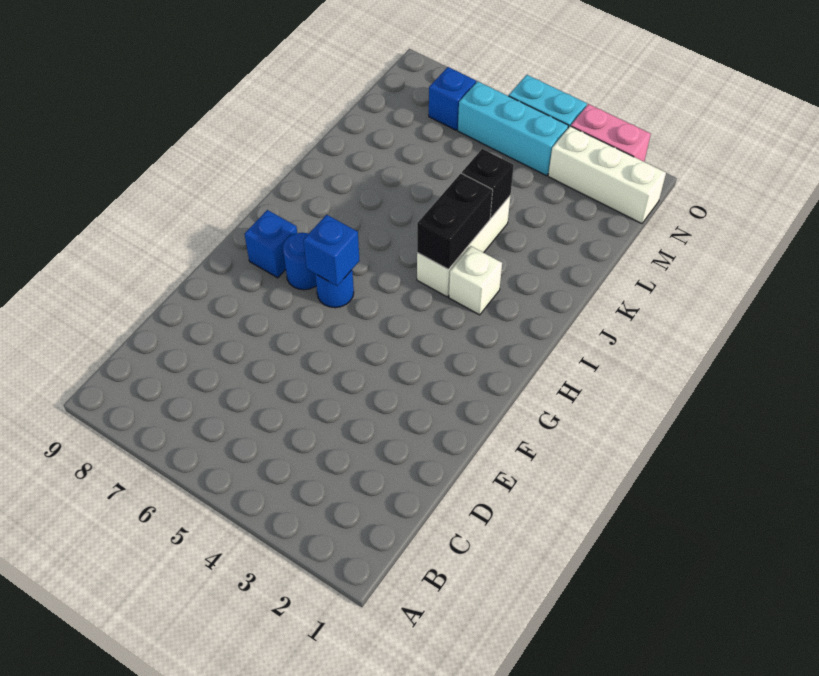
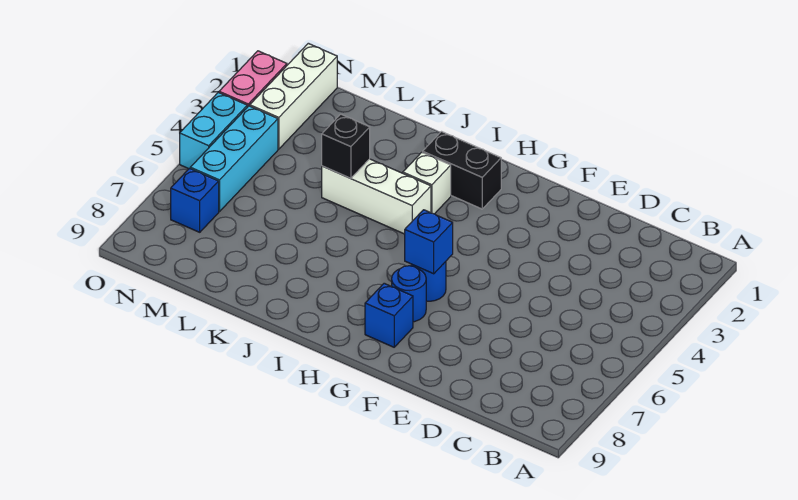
black 1x2 brick [417,173,493,269] -> black 1x2 brick moved to [423,132,501,209]

